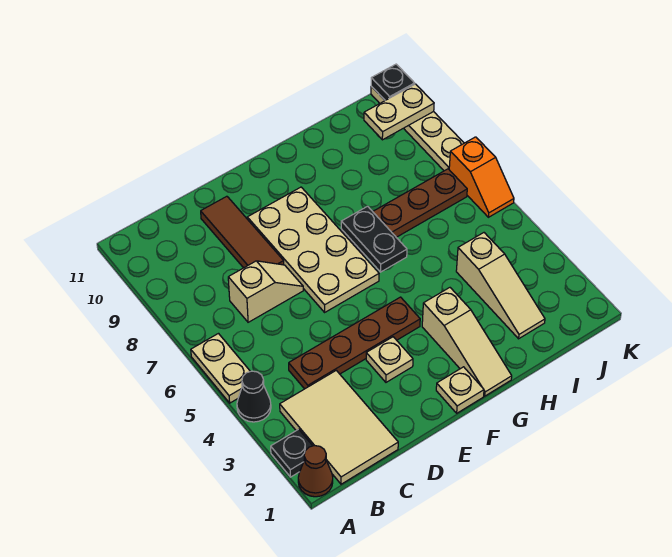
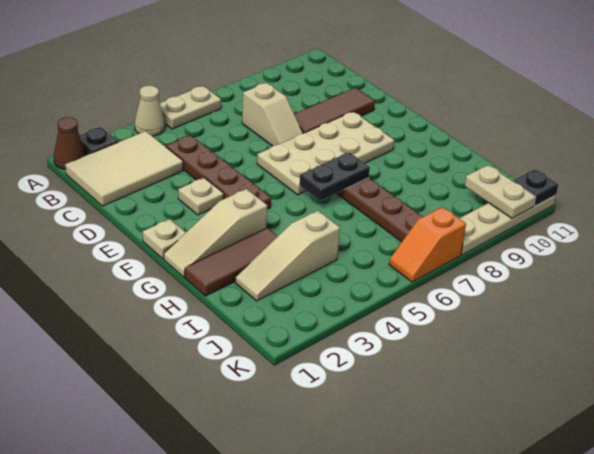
black 1x1 cone [237,371,271,422] -> tan 1x1 cone [135,85,165,136]
none -> brown 1x3 tile [185,228,278,296]

